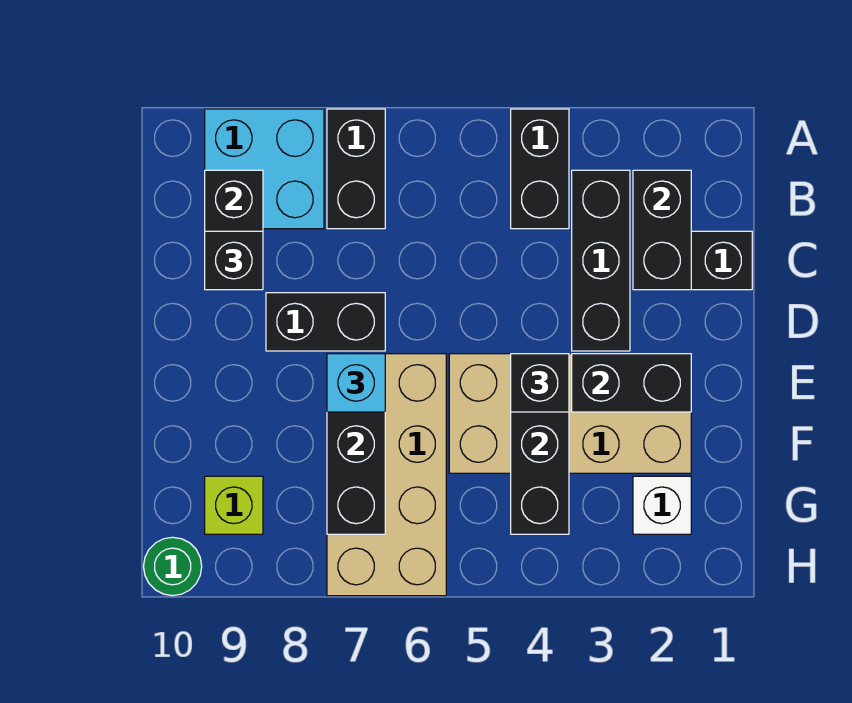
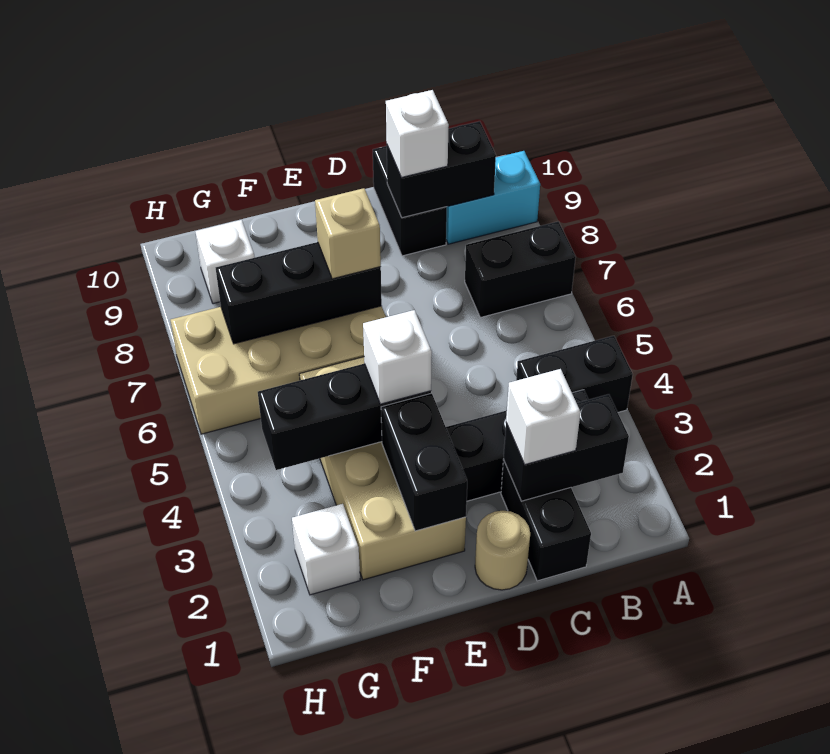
cyan 2x2 brick [205,109,324,229] -> cyan 1x2 brick [446,151,540,244]
none -> white 1x1 brick [506,369,581,464]
black 1x1 brick [205,231,263,290] -> white 1x1 brick [386,90,449,177]
none -> tan 1x1 round brick [475,511,530,590]
black 1x2 brick [266,293,385,351] -> black 1x2 brick moved to [373,146,447,256]
black 1x1 brick [511,354,569,412] -> white 1x1 brick [363,310,432,404]
cyan 1x1 brick [327,354,385,412] -> tan 1x1 brick [315,188,381,279]
lime 1x1 brick [205,476,263,534] -> white 1x1 brick [195,220,255,304]
green 1x1 round brick [144,537,202,596] -> none

